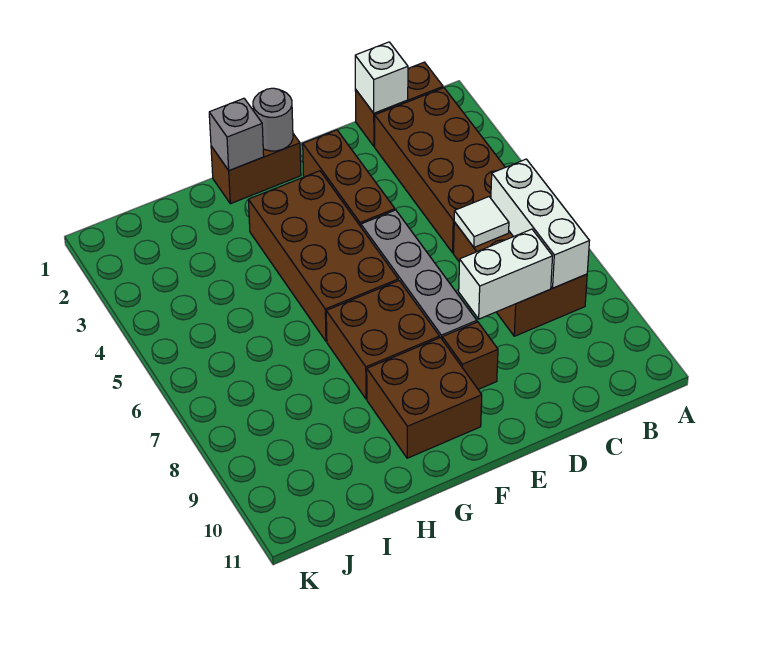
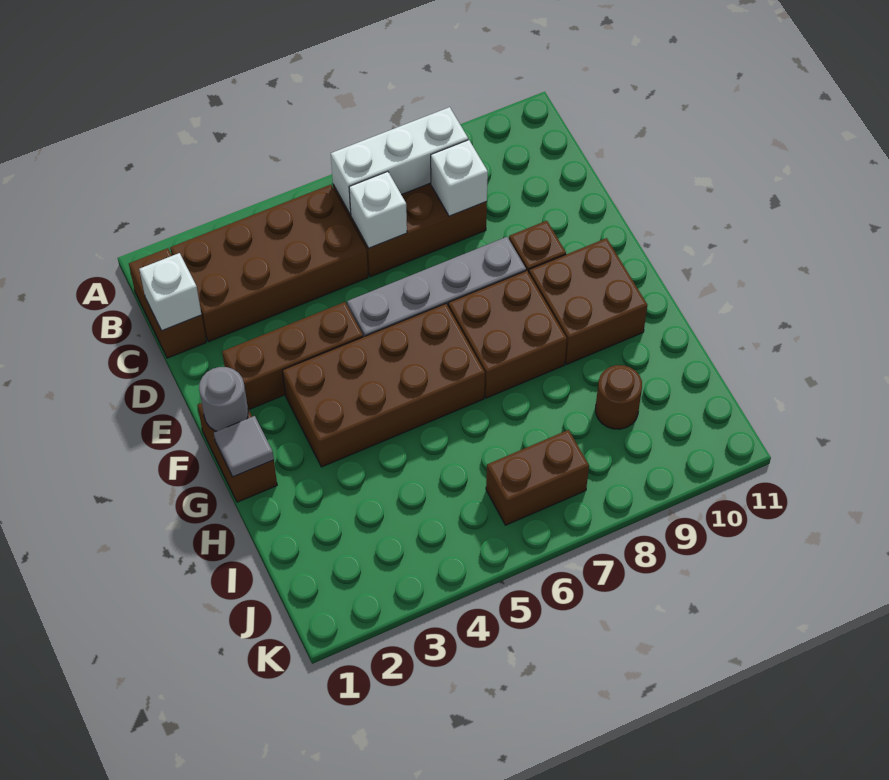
white 1x1 tile [454,197,509,247] -> white 1x1 brick [349,172,407,248]
white 1x2 brick [459,229,553,319] -> white 1x1 brick [431,140,488,216]
grey 1x1 brick [209,98,264,171] -> grey 1x1 tile [214,416,274,477]
none -> brown 1x1 round brick [596,365,642,429]
none -> brown 1x2 brick [486,430,589,525]

